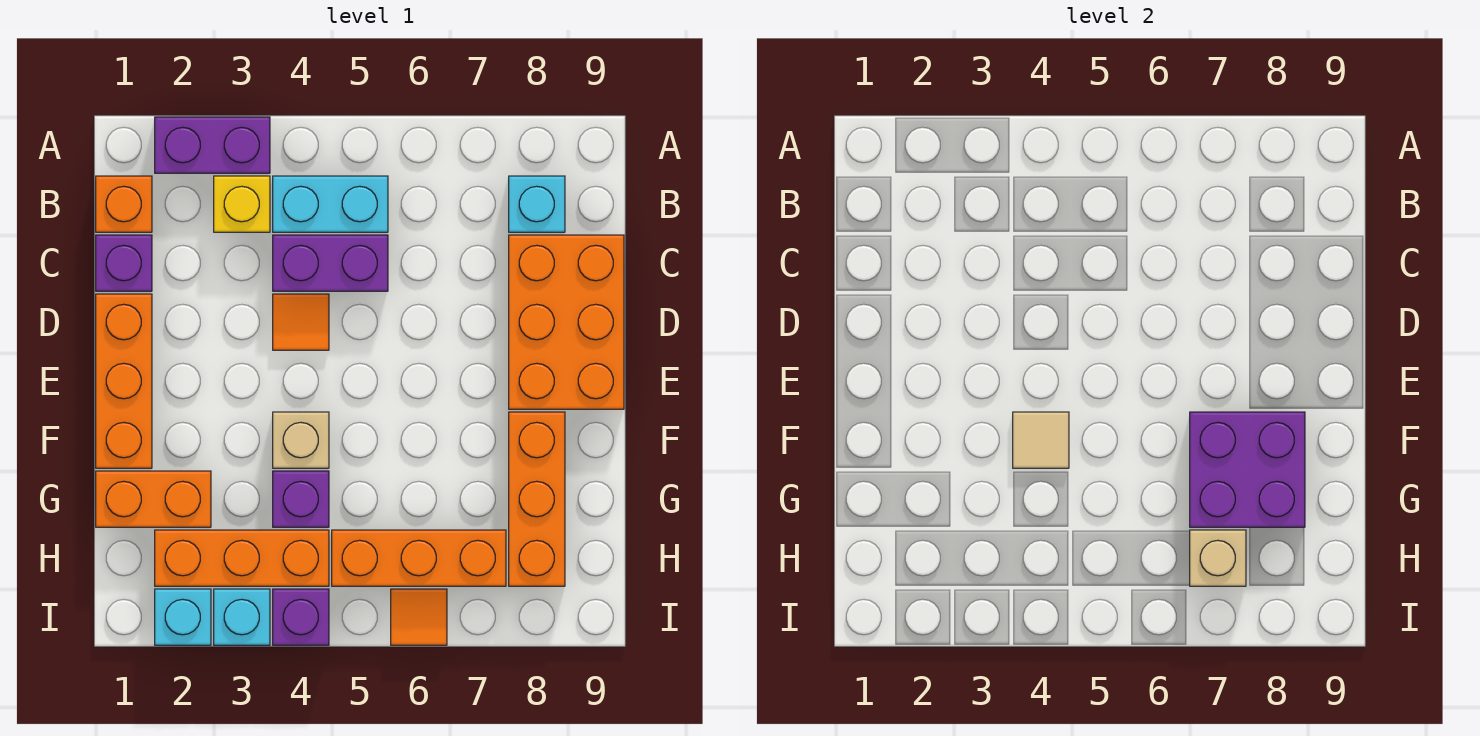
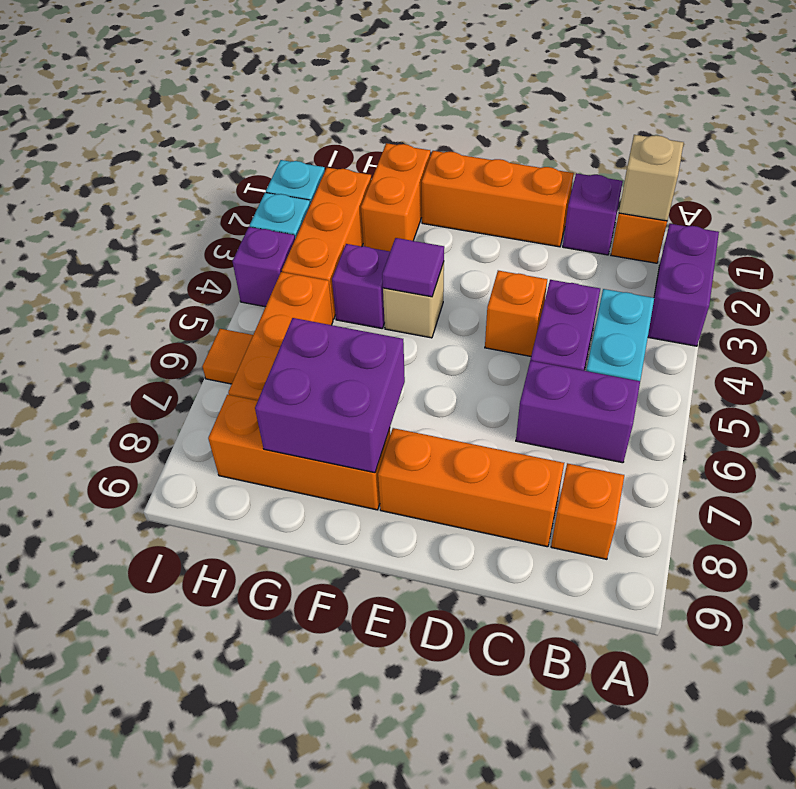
yellow 1x1 brick [214,176,270,232] -> none
none -> purple 1x2 brick [516,361,640,463]
cyan 1x1 brick [509,176,565,232] -> orange 1x1 brick [551,463,624,559]
orange 2x3 brick [509,235,624,409] -> orange 1x3 brick [378,428,564,547]
orange 1x1 tile [273,294,329,350] -> orange 1x1 brick [485,271,547,356]
tan 1x1 tile [1013,412,1069,468] -> purple 1x1 tile [382,238,444,297]
tan 1x1 brick [1190,530,1246,586] -> tan 1x1 brick moved to [619,135,684,221]

